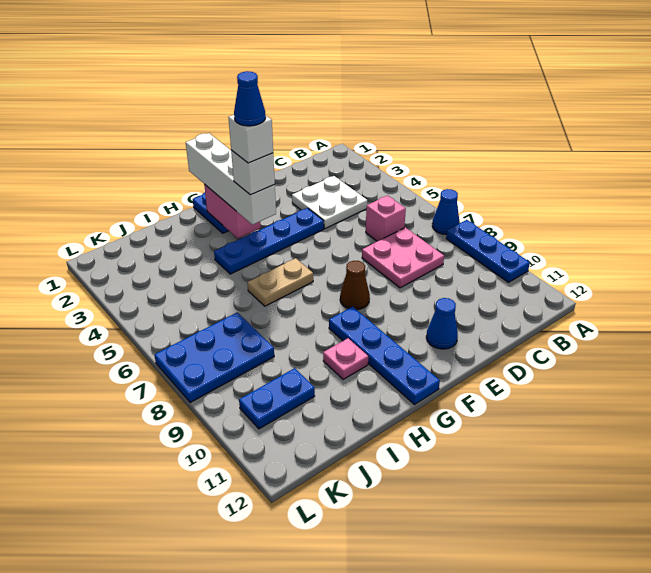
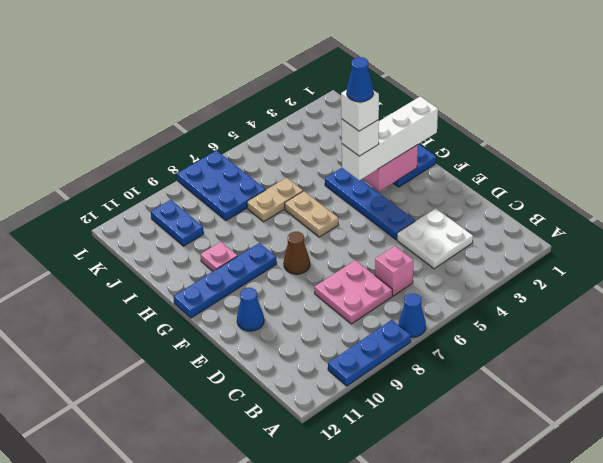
none -> tan 1x2 plate [247,178,303,222]

